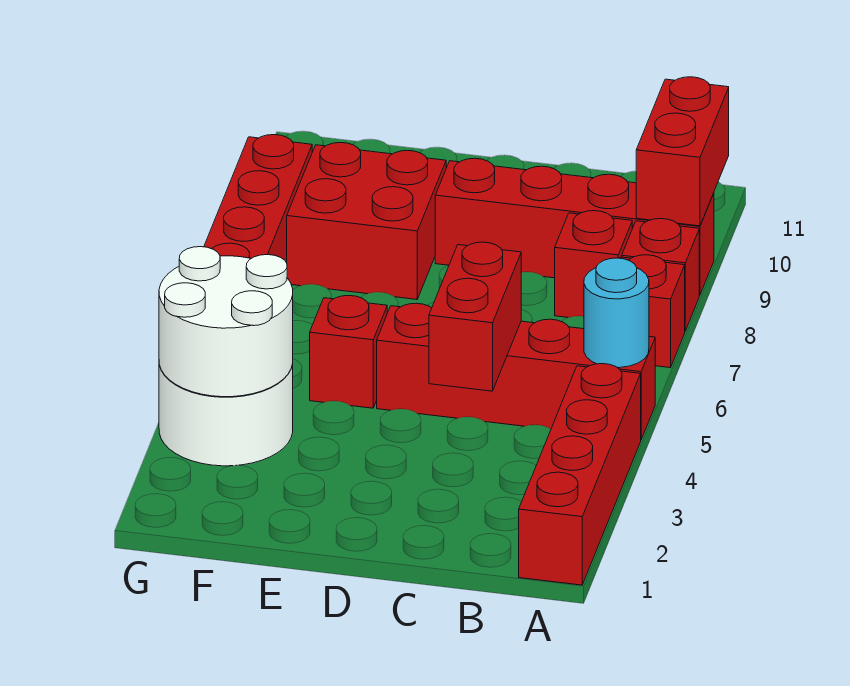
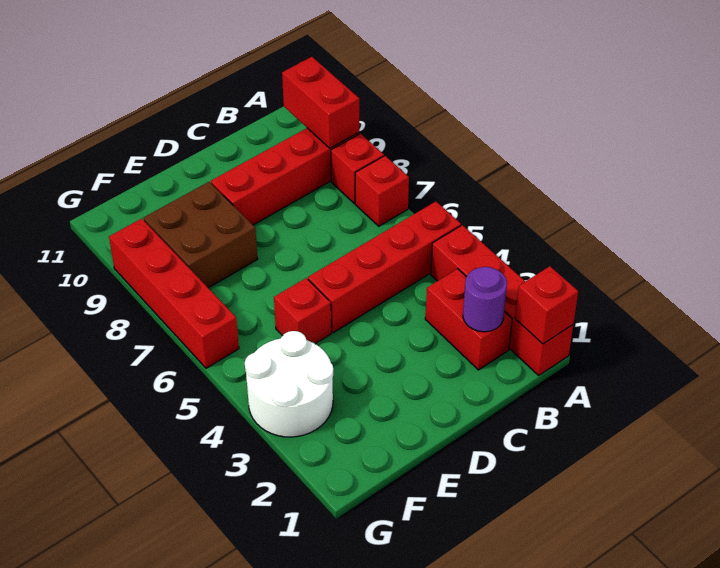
cyan 1x1 round brick [584,258,649,368] -> none
none -> purple 1x1 round brick [463,267,507,332]
red 1x1 brick [555,211,632,318] -> red 1x1 brick moved to [515,266,578,344]
red 1x2 brick [429,242,521,391] -> red 1x2 brick moved to [425,269,512,370]
red 2x2 brick [287,143,446,299] -> brown 2x2 brick [143,182,257,288]
white 2x2 round brick [159,247,293,397] -> none

